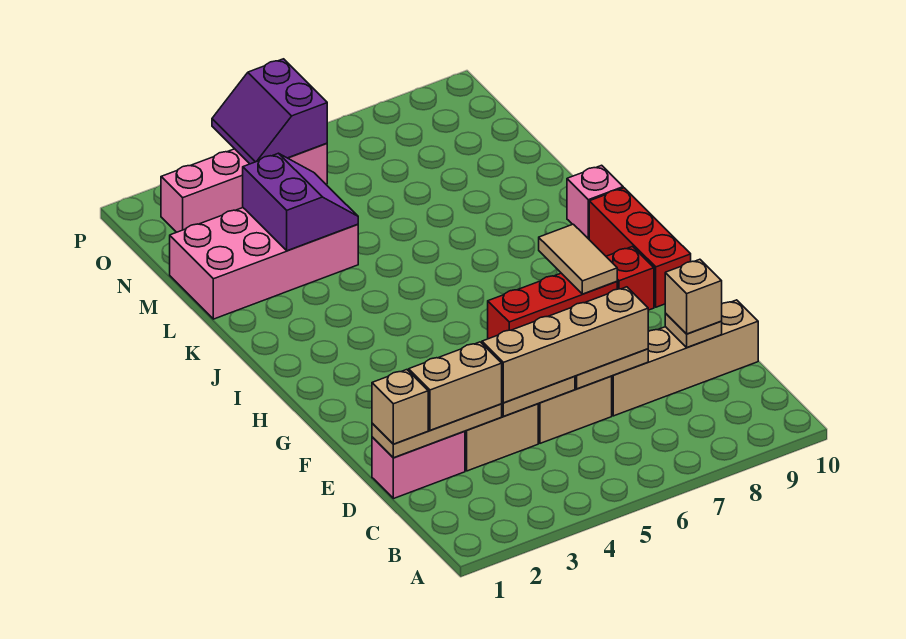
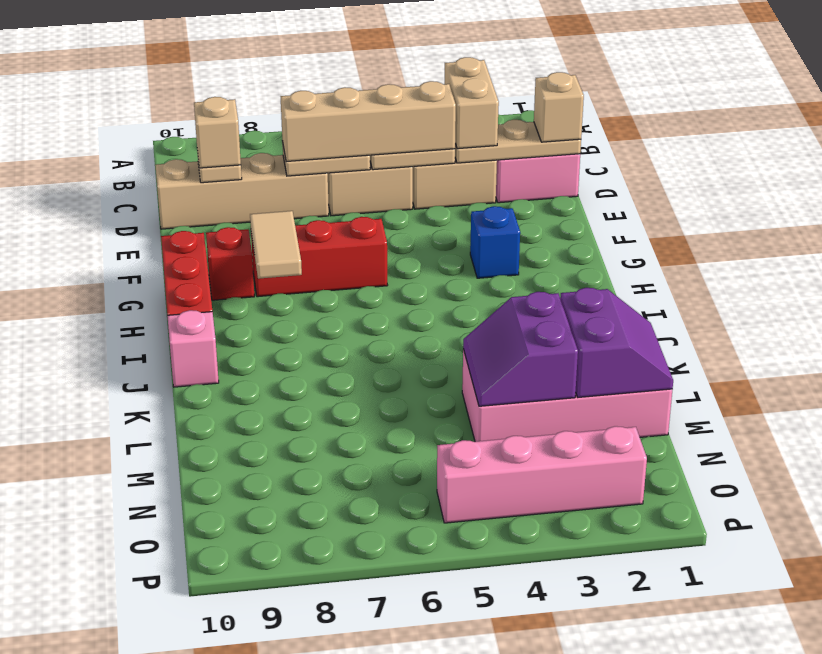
tan 1x2 brick [409,342,502,430] -> tan 1x2 brick turned to [445,57,499,149]
none -> blue 1x1 brick [470,206,520,278]
purple 2x2 slope [212,59,327,164] -> purple 2x2 slope moved to [560,288,673,397]

